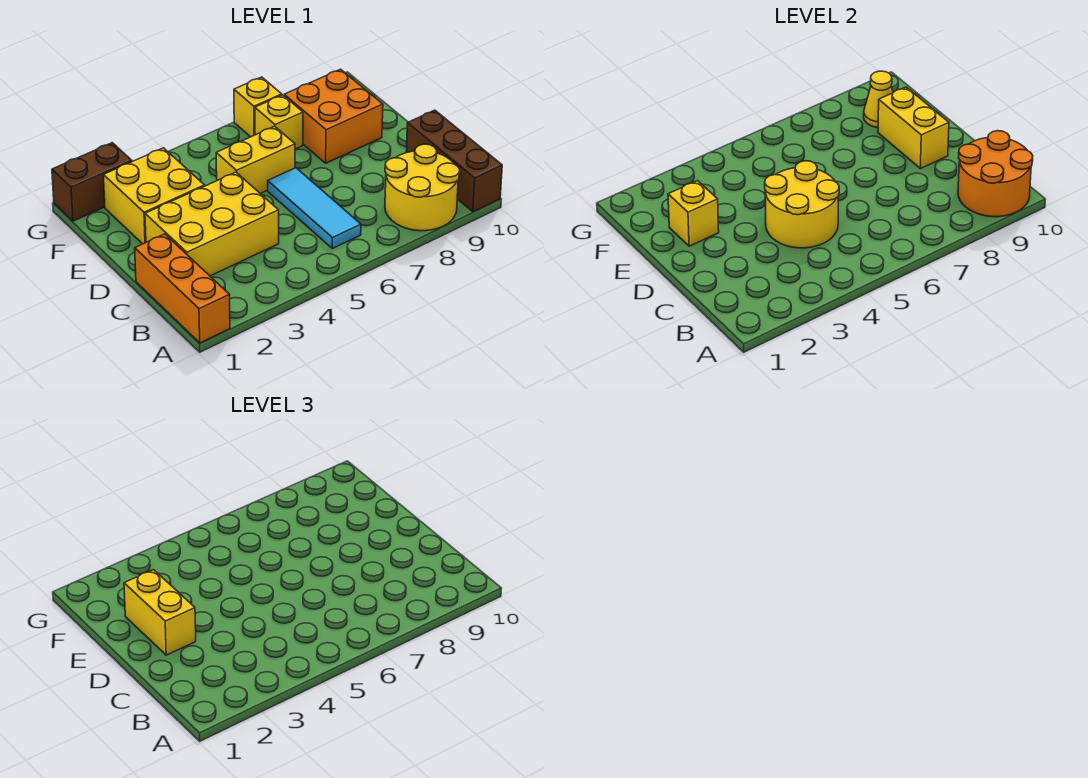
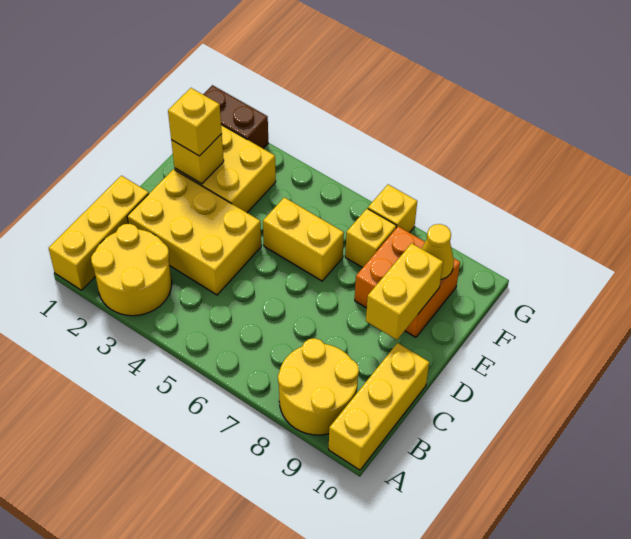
orange 1x3 brick [135,234,230,343] -> yellow 1x3 brick [49,176,149,290]
orange 2x2 round brick [958,131,1033,217] -> none
brown 1x3 brick [406,110,502,212] -> yellow 1x3 brick [329,343,429,470]
cyan 1x3 tile [268,168,361,248] -> none
yellow 2x2 round brick [765,161,839,248] -> yellow 2x2 round brick moved to [91,224,172,316]
yellow 1x2 brick [124,570,196,655] -> yellow 1x1 brick [168,88,222,156]

